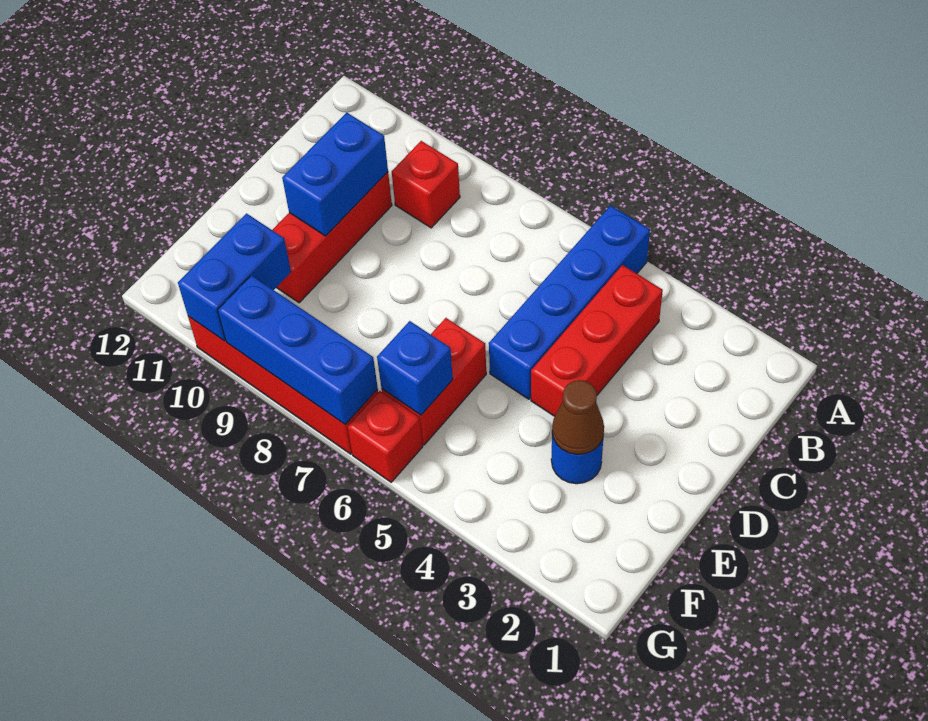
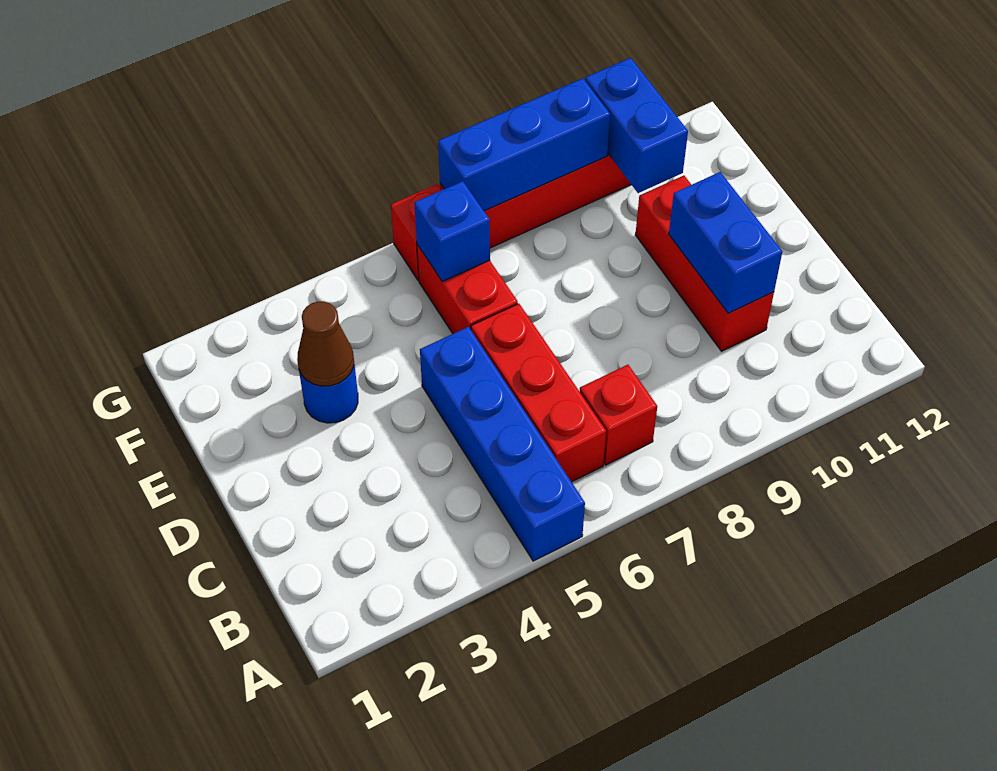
red 1x3 brick [531,265,663,416] -> red 1x3 brick moved to [471,304,606,482]
red 1x1 brick [392,141,460,228] -> red 1x1 brick moved to [580,365,657,465]

